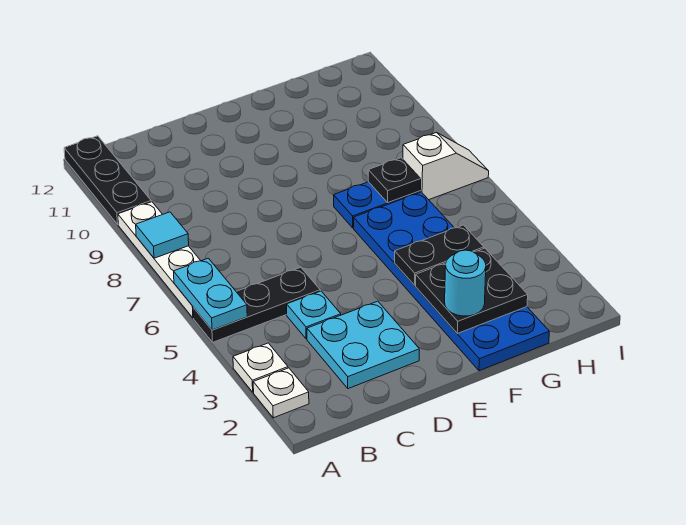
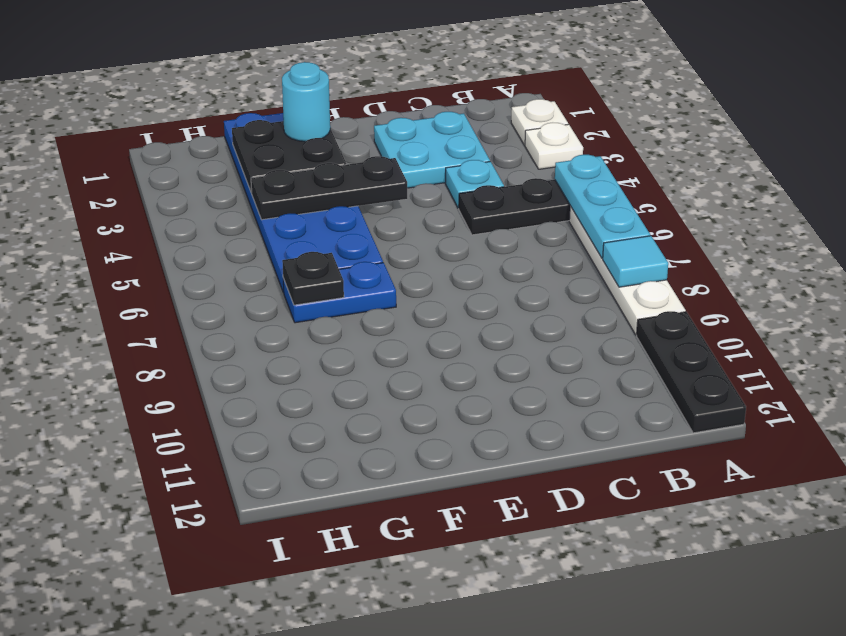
cyan 1x2 plate [174,258,247,330] -> cyan 1x3 plate [555,155,650,258]
black 1x2 plate [395,225,484,285] -> black 1x3 plate [251,156,407,220]
white 1x2 slope [403,132,489,200] -> none

